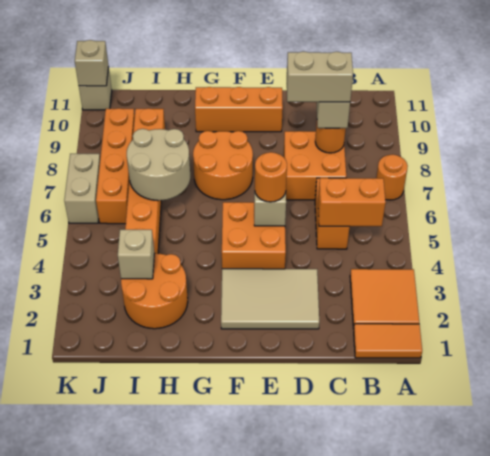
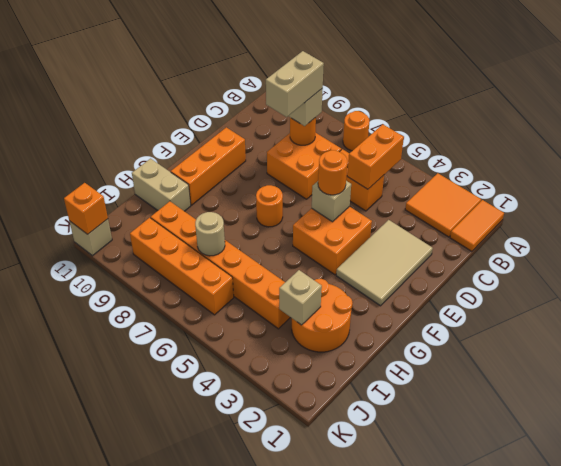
orange 2x2 round brick [193,131,253,200] -> orange 1x1 round brick [256,185,283,227]
tan 2x2 round brick [127,129,190,201] -> tan 1x1 round brick [195,212,225,256]
tan 1x2 brick [64,154,100,223] -> tan 1x2 brick moved to [132,159,191,211]
tan 1x1 brick [75,40,109,86] -> orange 1x1 brick [64,183,108,234]

